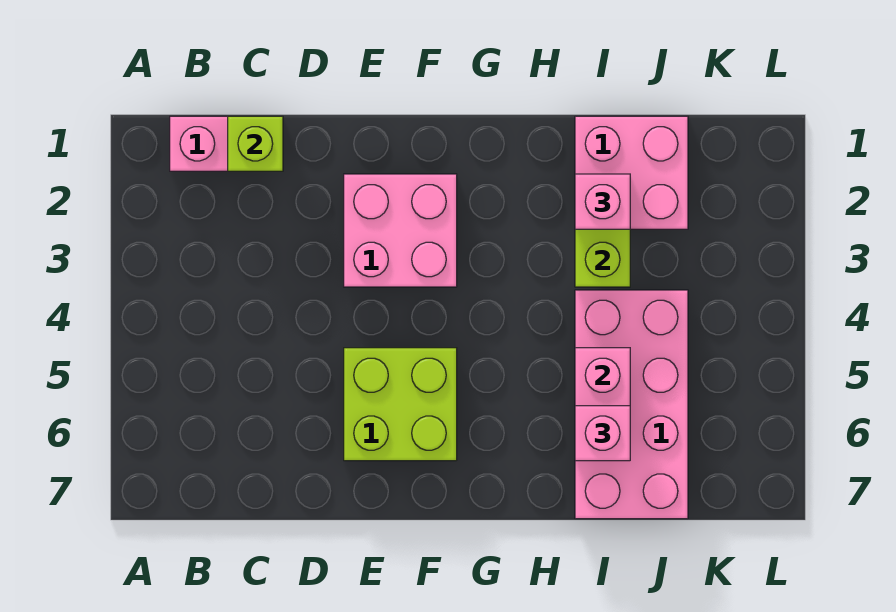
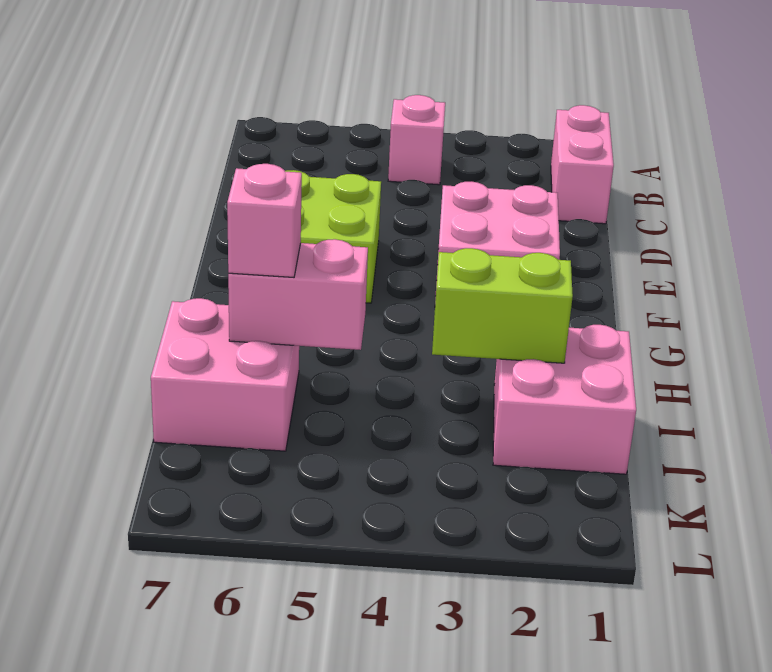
lime 1x1 brick [228,116,283,171] -> none
pink 1x1 brick [575,174,630,229] -> pink 1x1 brick moved to [388,95,445,185]
pink 2x4 brick [575,290,688,519] -> pink 2x2 brick [151,298,299,451]

